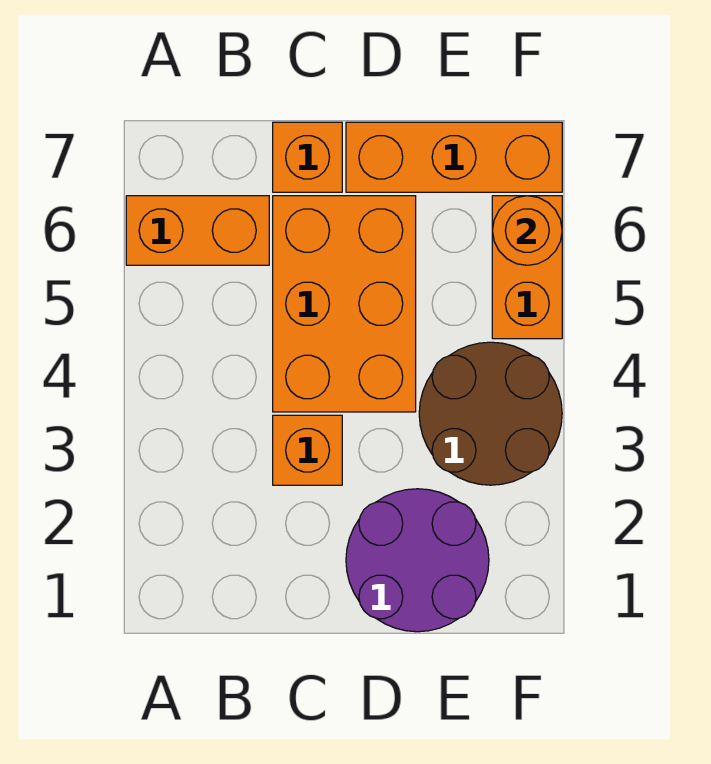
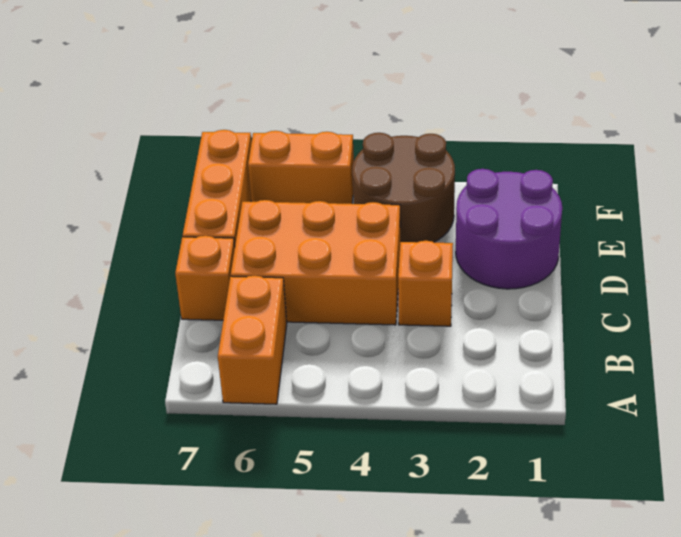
orange 1x1 round brick [492,196,562,265] -> none

